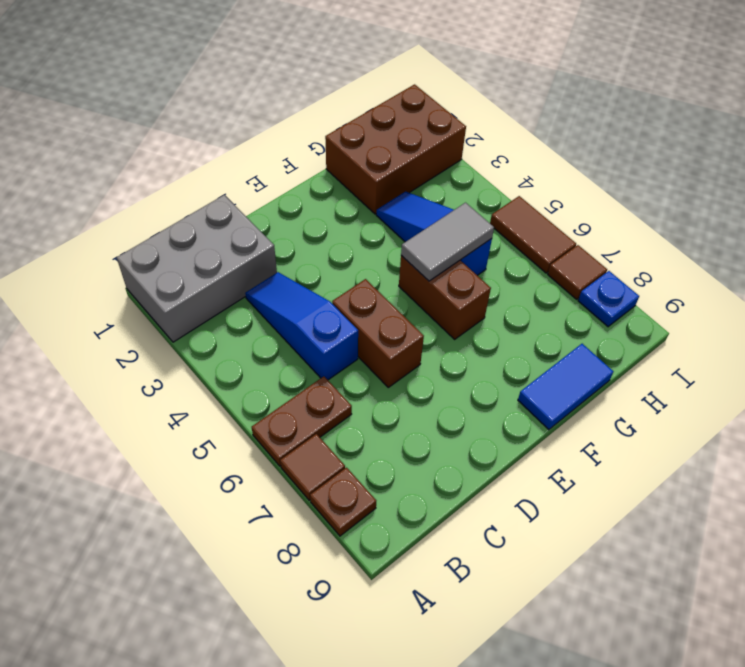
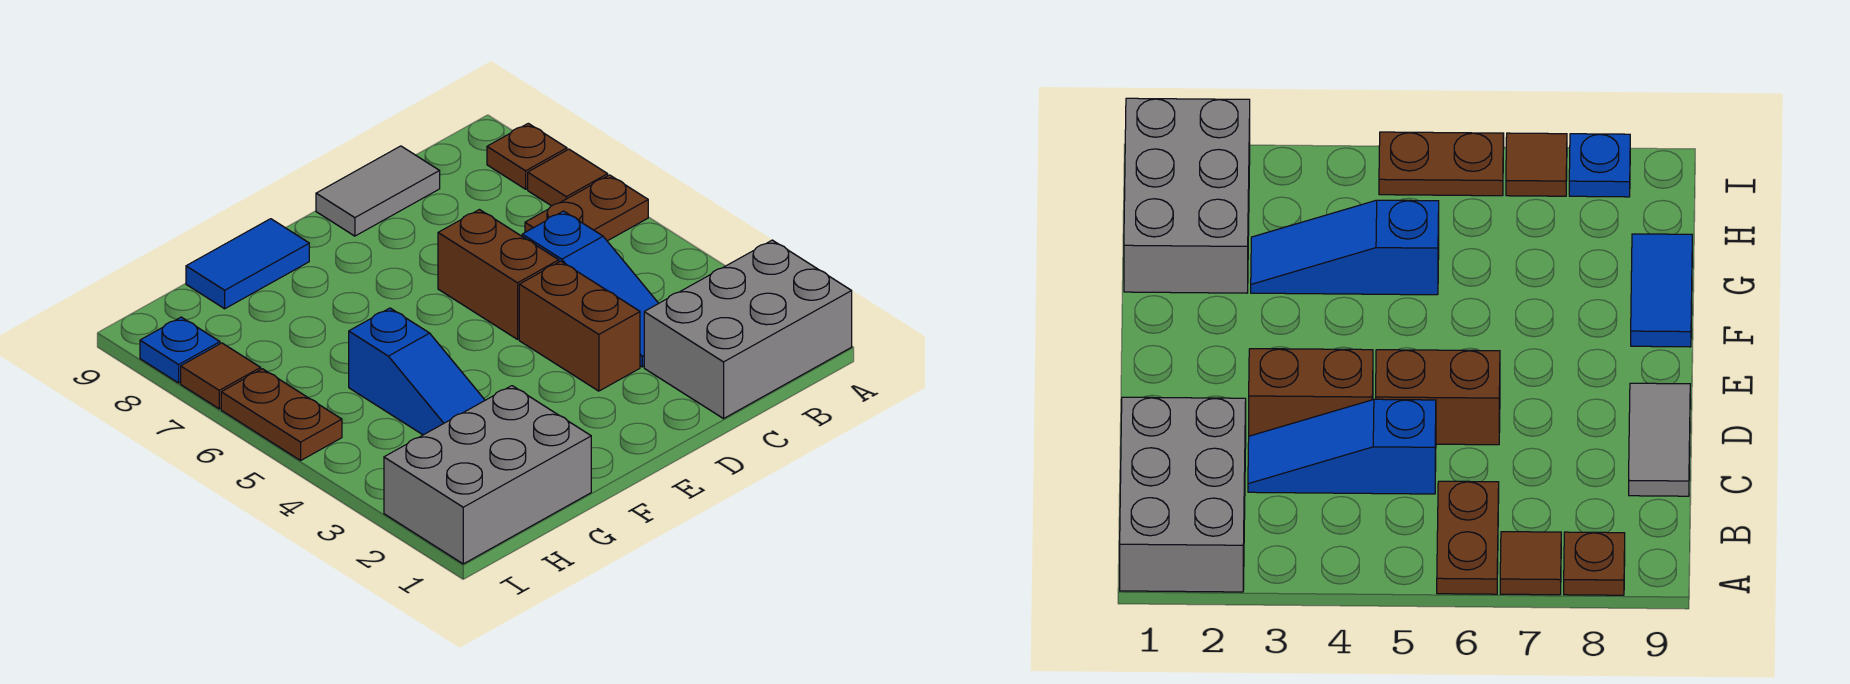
brown 1x2 brick [399,256,491,339] -> brown 1x2 brick moved to [519,261,640,391]
grey 1x2 tile [401,203,494,281] -> grey 1x2 tile moved to [316,146,440,236]
brown 2x3 brick [325,84,466,214] -> grey 2x3 brick [384,386,591,564]
brown 1x2 tile [490,196,576,273] -> brown 1x2 plate [221,369,342,460]

